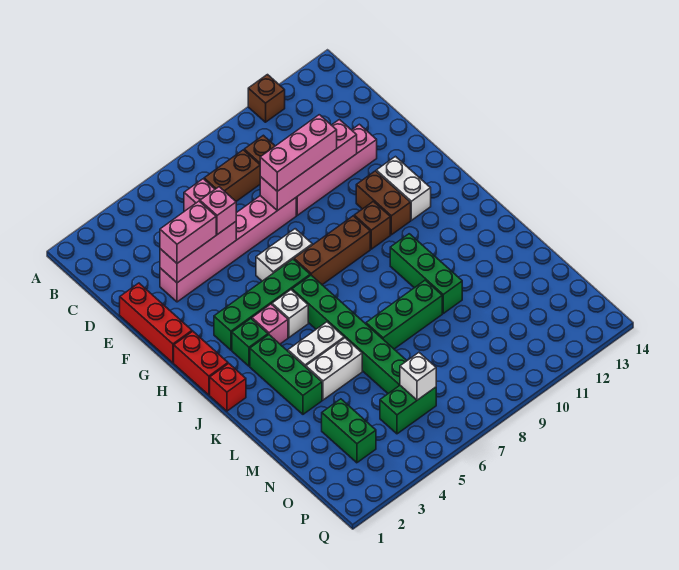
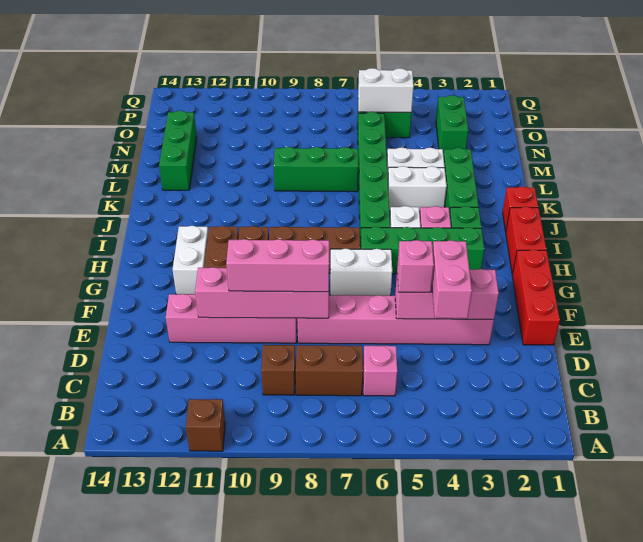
pink 1x2 brick [160,201,216,263] -> pink 1x2 brick turned to [432,240,472,318]
green 1x3 brick [390,234,462,313] -> green 1x3 brick moved to [159,111,197,190]
white 1x1 brick [400,353,436,400] -> white 1x2 brick [358,68,414,112]

